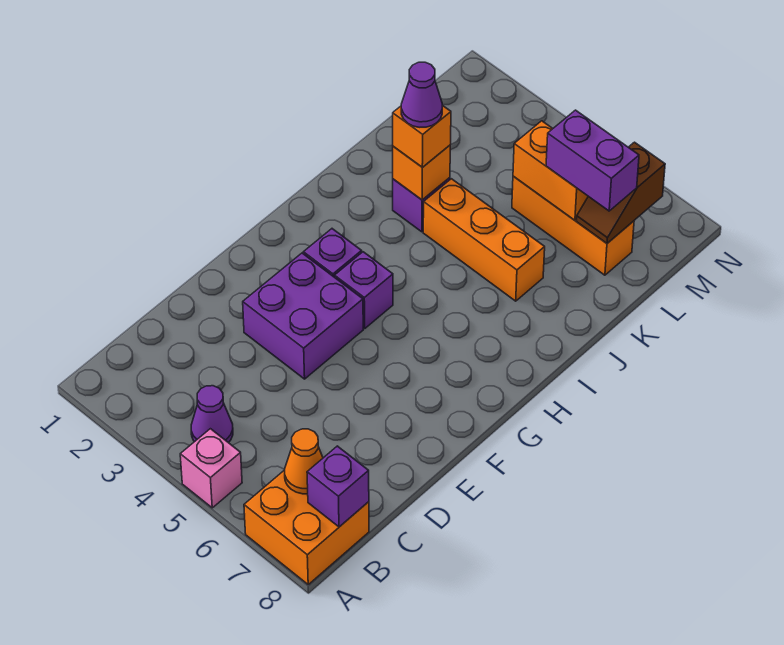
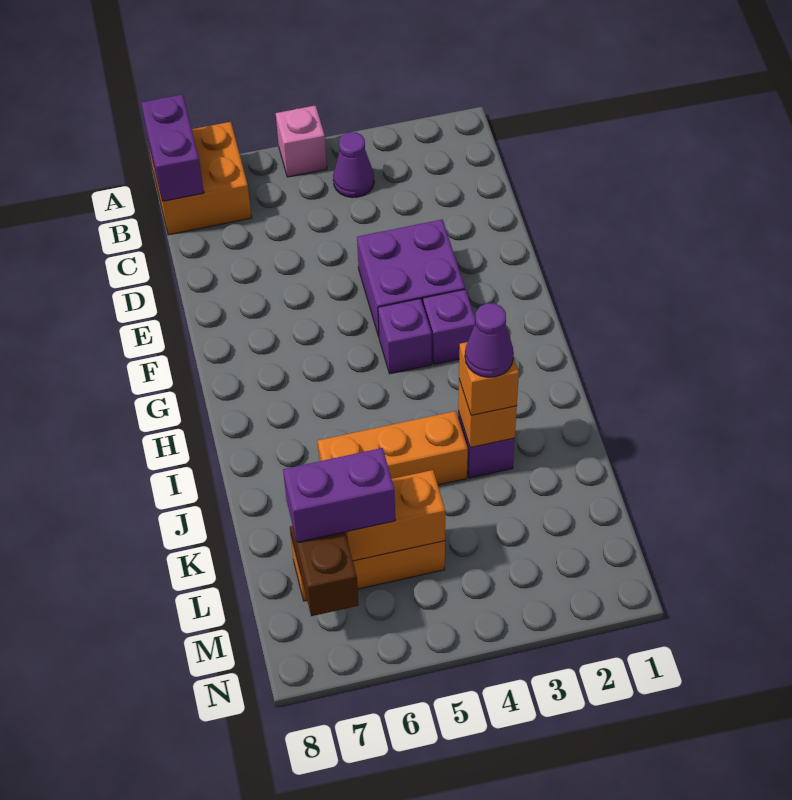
orange 1x1 cone [285,429,323,494] -> none
purple 1x1 brick [307,446,369,527] -> purple 1x2 brick [141,94,204,201]

